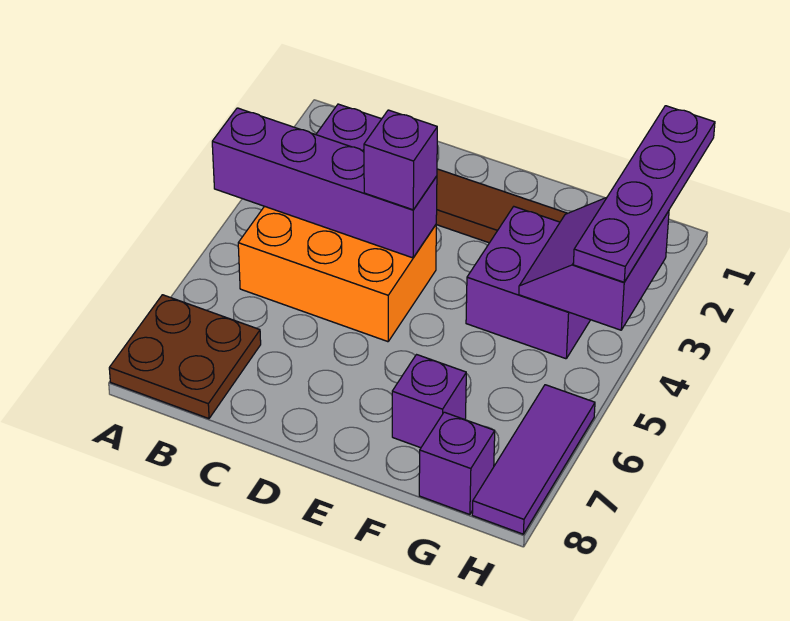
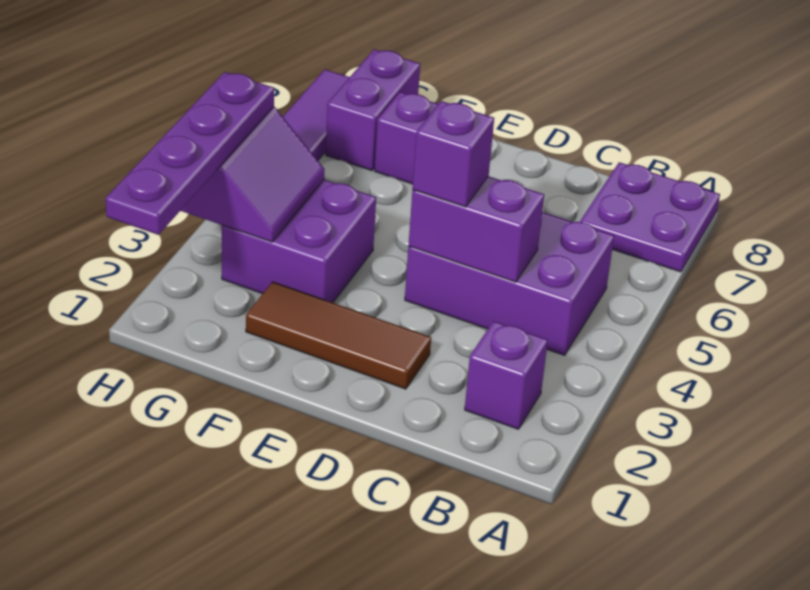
purple 1x4 brick [212,108,437,258] -> purple 1x2 brick [408,176,544,282]
brown 2x2 plate [109,295,261,419] -> purple 2x2 plate [580,162,720,272]
orange 2x3 brick [238,206,436,342] -> purple 2x3 brick [405,212,614,355]
purple 1x1 brick [419,412,495,515] -> purple 1x2 brick [326,49,420,171]

